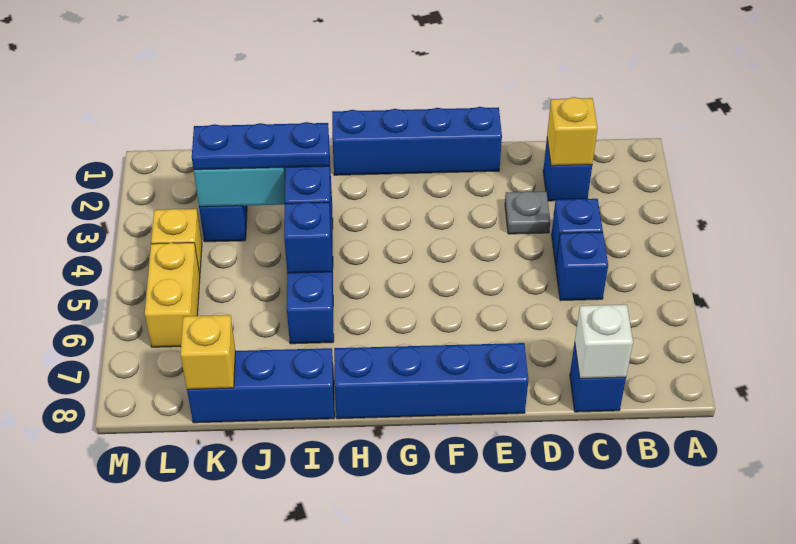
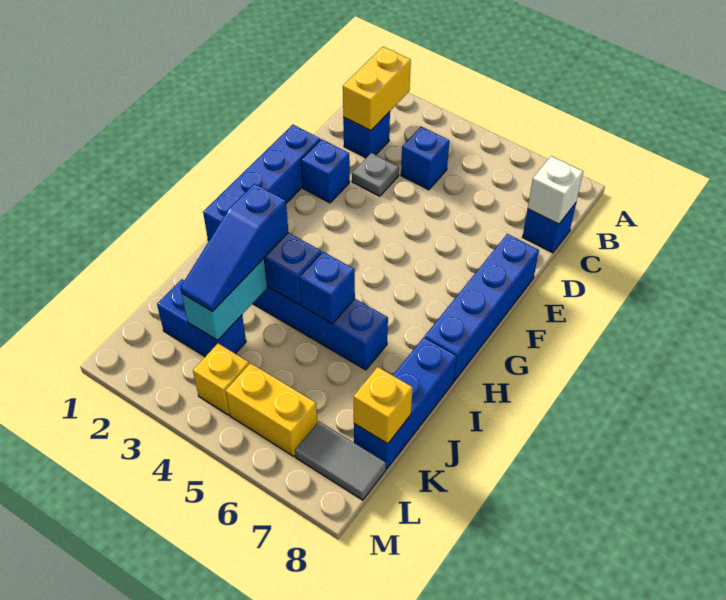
yellow 1x1 brick [547,97,598,166] -> yellow 1x2 brick [343,47,411,131]
blue 1x1 brick [556,232,608,301] -> blue 1x1 brick moved to [301,139,350,203]
blue 1x3 plate [192,122,329,170] -> blue 1x3 slope [180,184,288,311]
none -> grey 1x2 tile [295,422,386,500]

